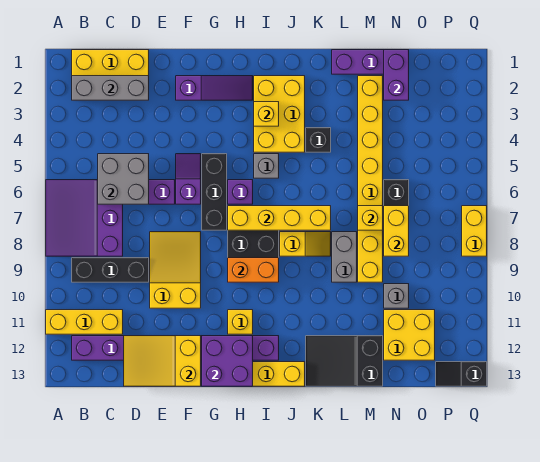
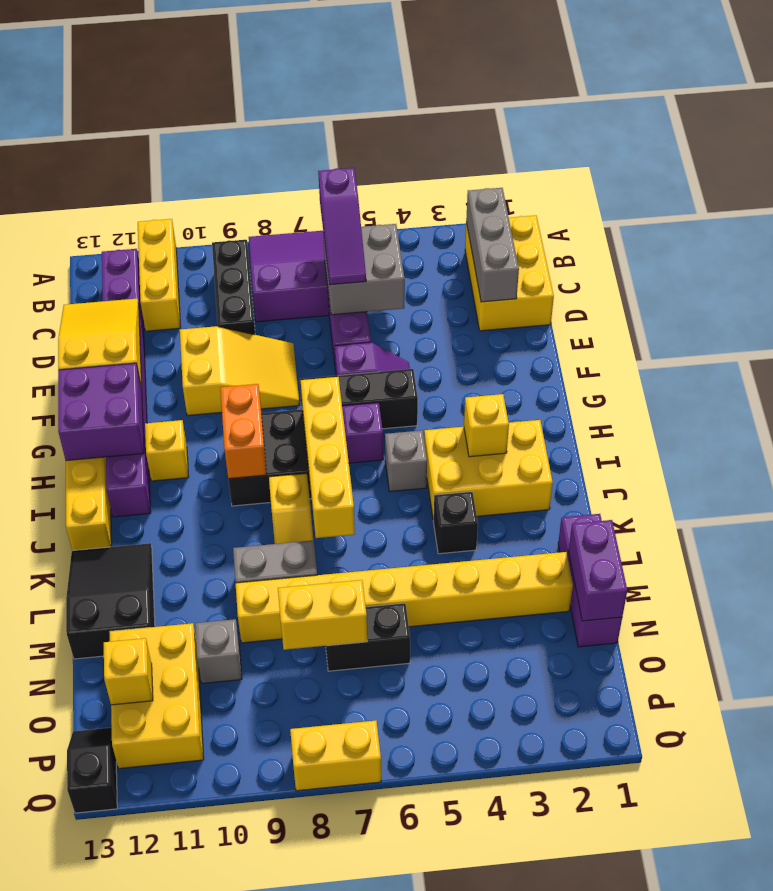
purple 1x3 slope [176,76,253,100] -> purple 1x3 slope moved to [318,168,366,285]
yellow 1x1 brick [358,206,383,230] -> yellow 1x1 brick moved to [104,638,153,705]
purple 1x2 brick [384,50,409,100] -> purple 1x2 brick turned to [568,520,627,621]
yellow 2x2 brick [384,310,435,360] -> yellow 2x3 brick [110,623,204,769]

